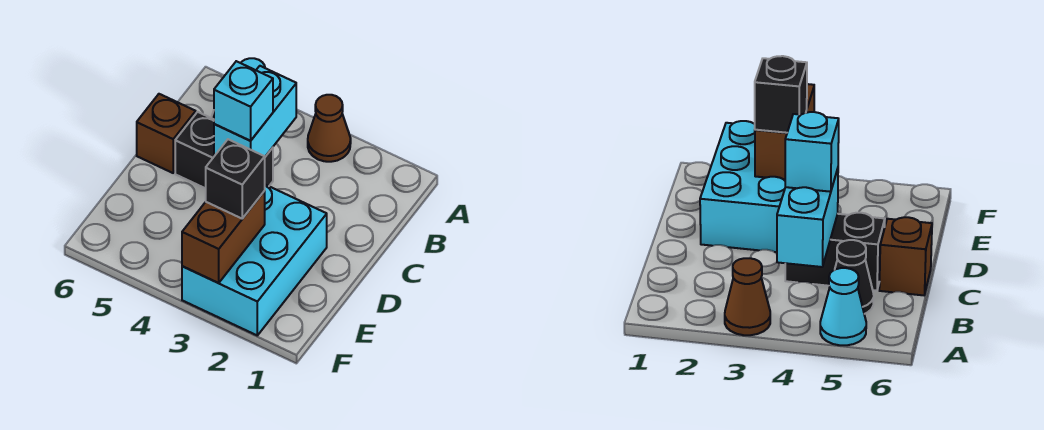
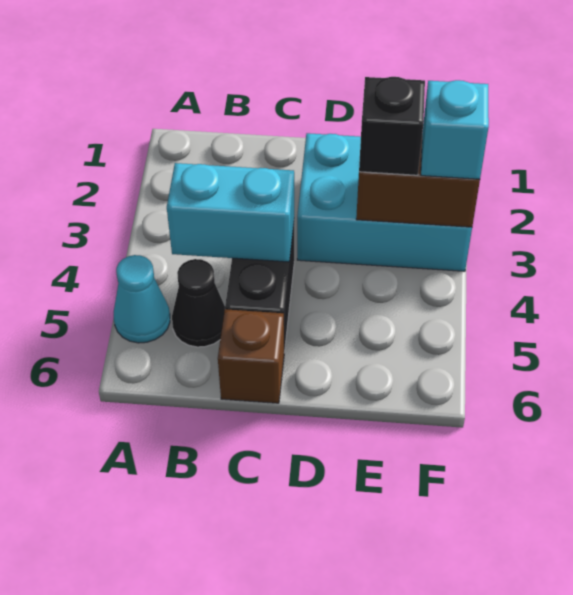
brown 1x1 cone [308,95,351,162] -> none
cyan 1x1 brick [214,61,273,141] -> cyan 1x1 brick moved to [421,80,489,179]

